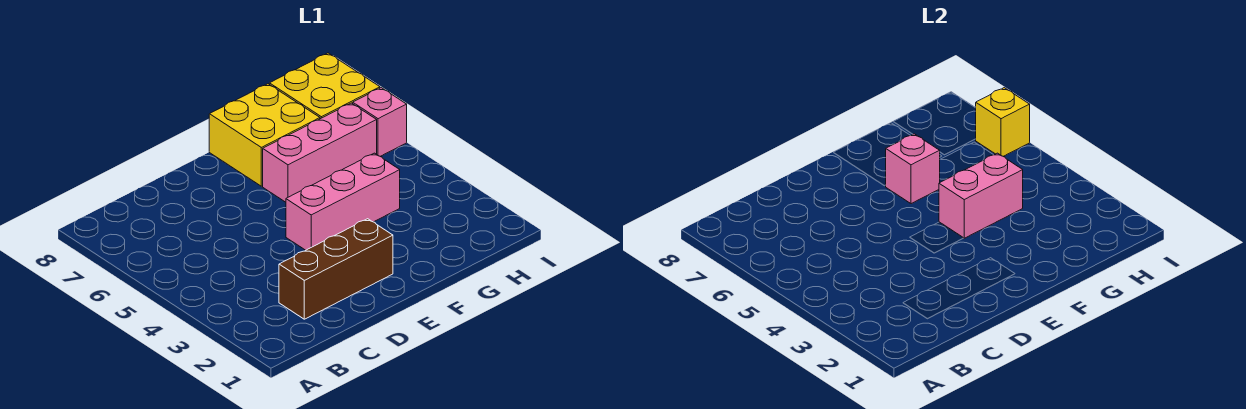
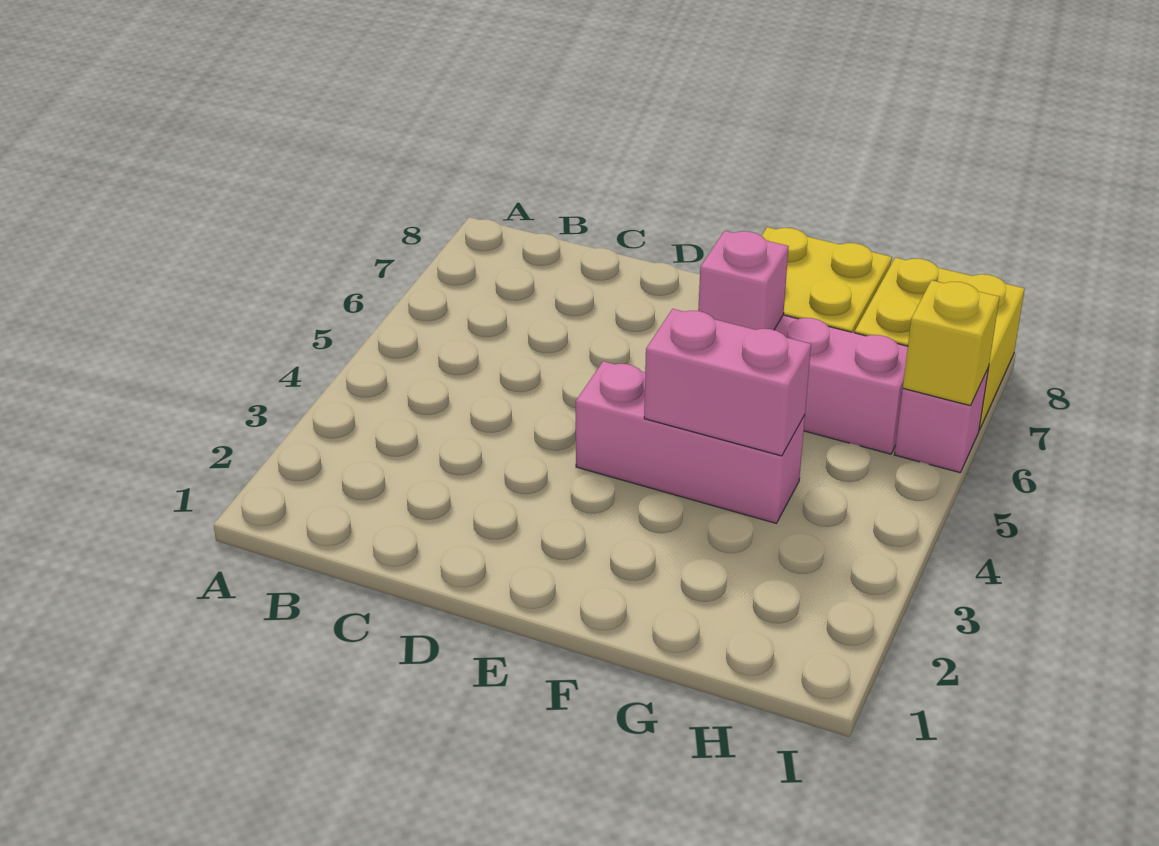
brown 1x3 brick [279,219,393,319] -> none

